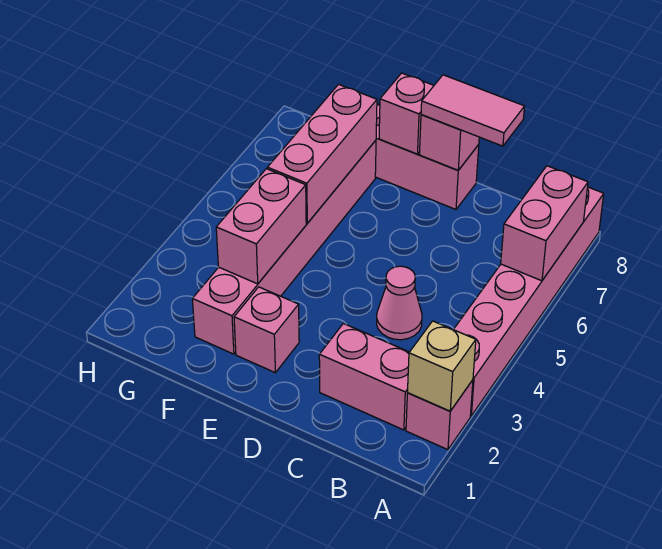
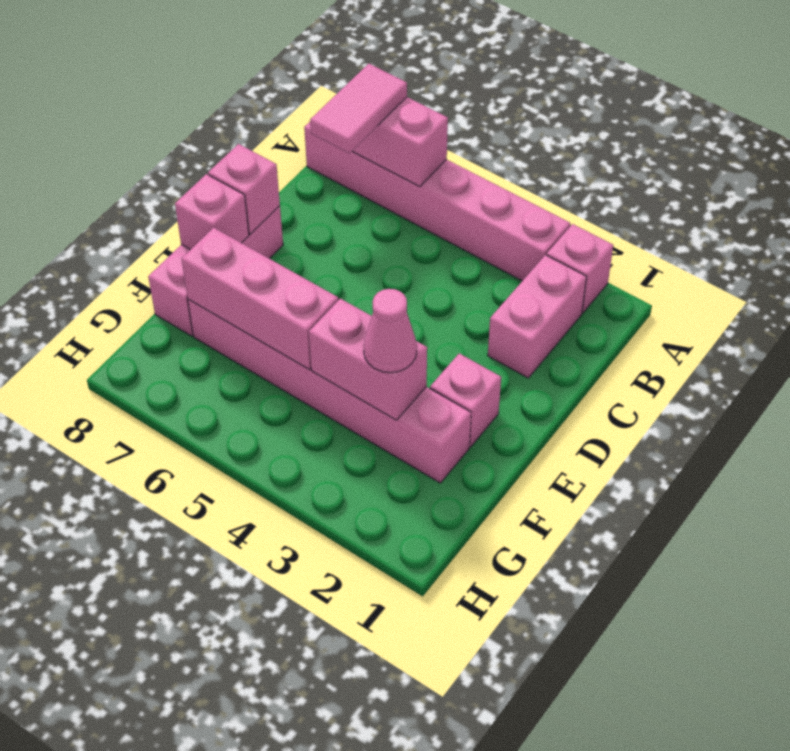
tan 1x1 brick [407,321,476,411] -> none
pink 1x1 cone [377,266,422,340] -> pink 1x1 cone moved to [364,289,417,373]
pink 1x2 tile [421,75,525,146] -> pink 1x2 tile moved to [310,64,407,153]

